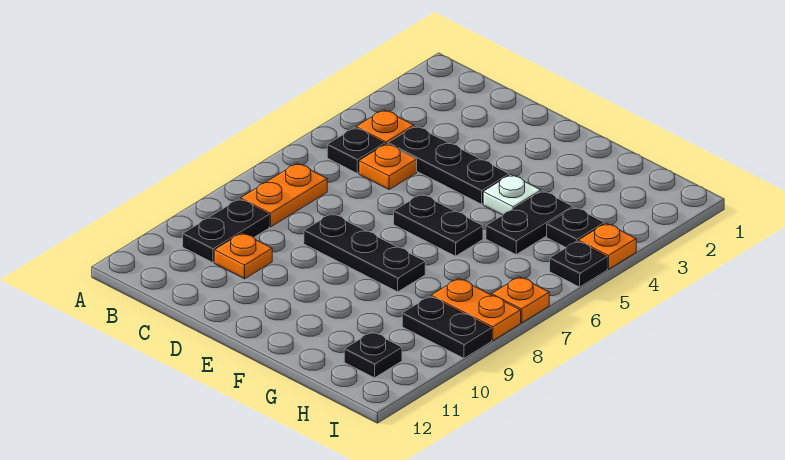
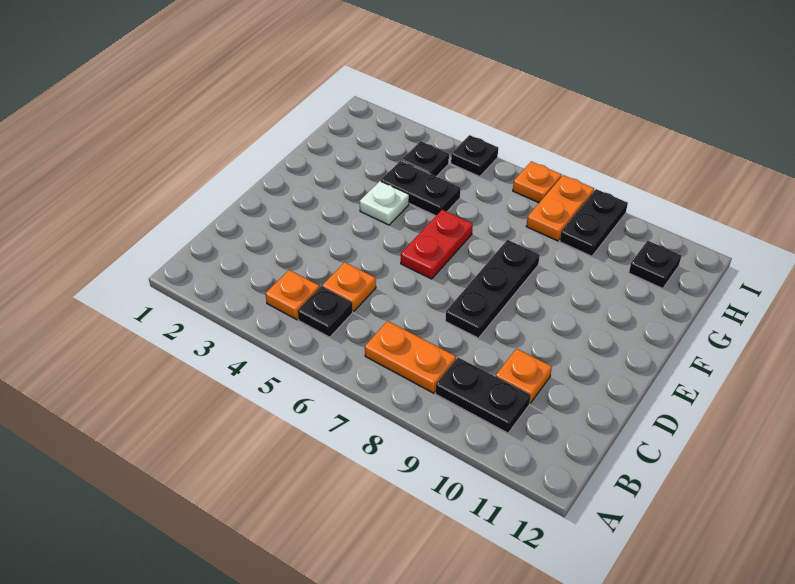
black 1x3 plate [388,126,509,204] -> none
black 1x2 plate [394,194,483,256] -> red 1x2 plate [401,210,473,279]
orange 1x1 plate [578,223,636,269] -> none

